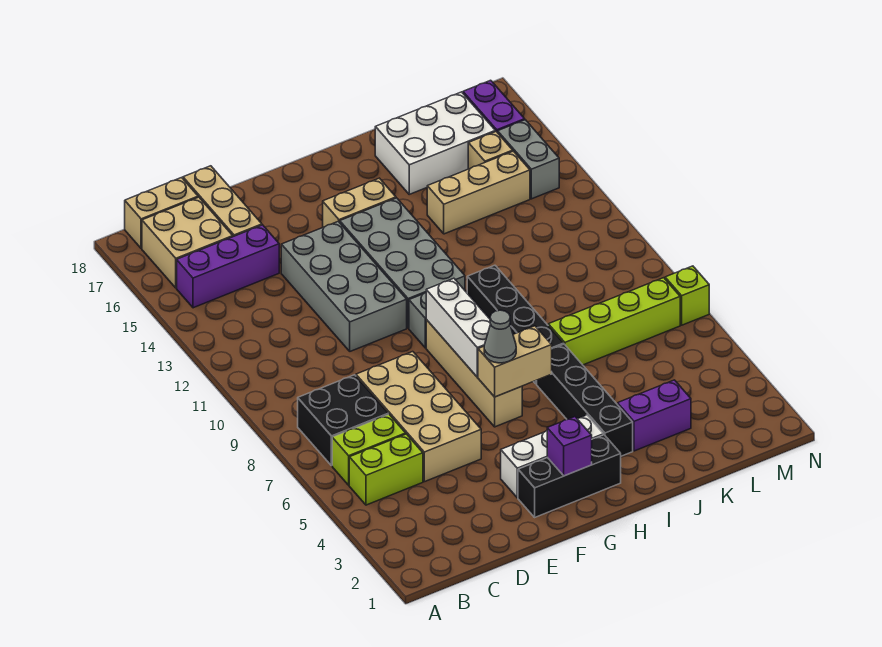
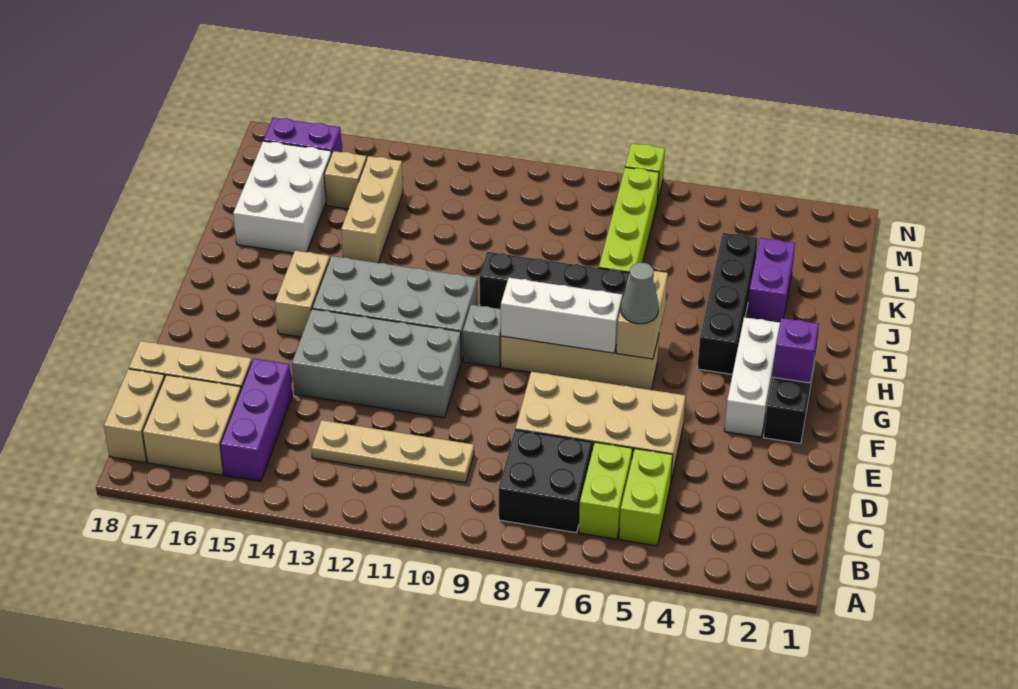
none -> tan 1x4 plate [311,420,474,483]
black 1x4 brick [537,344,633,456] -> black 1x4 brick turned to [697,233,758,374]
grey 1x2 brick [498,120,559,199] -> none

